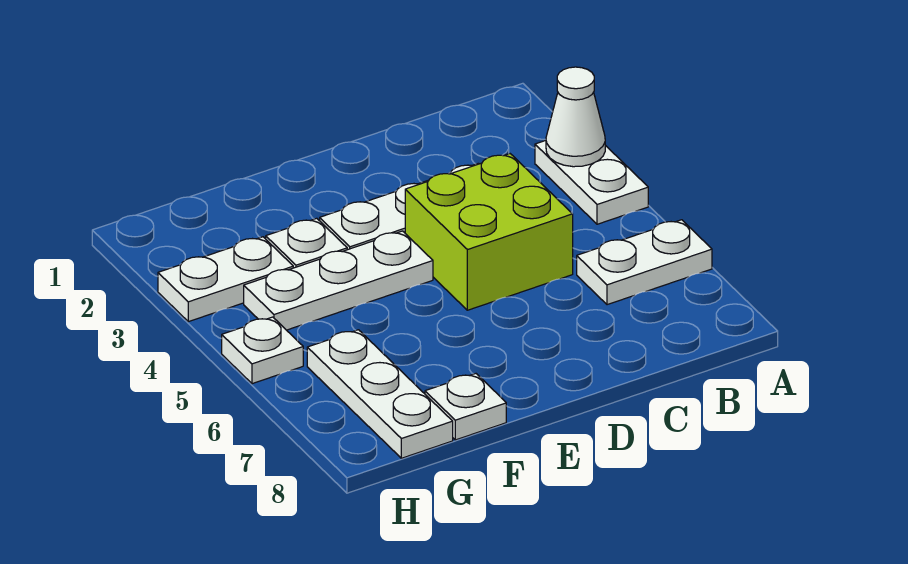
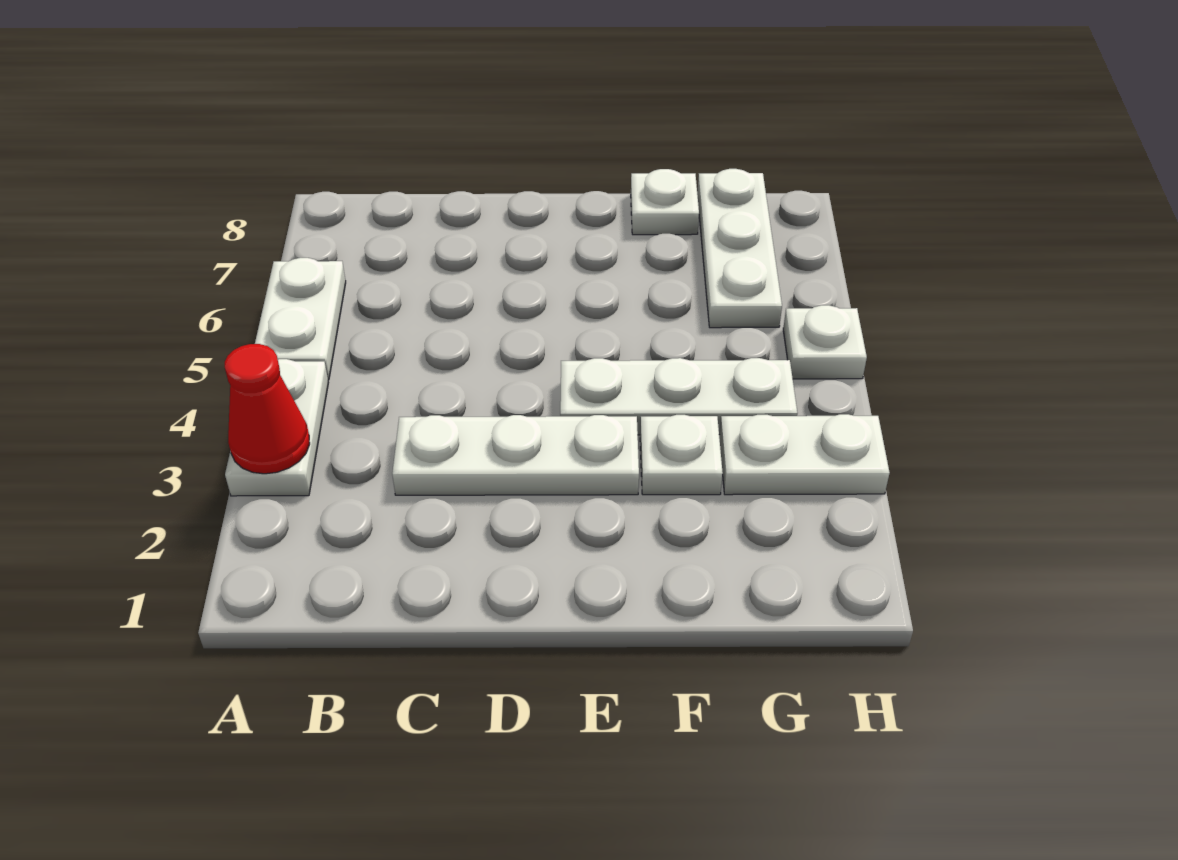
white 1x1 cone [546,67,605,167] -> red 1x1 cone [225,344,310,474]
white 1x2 plate [577,220,712,305] -> white 1x2 plate turned to [255,258,346,380]
lime 2x2 brick [405,154,573,310] -> none

